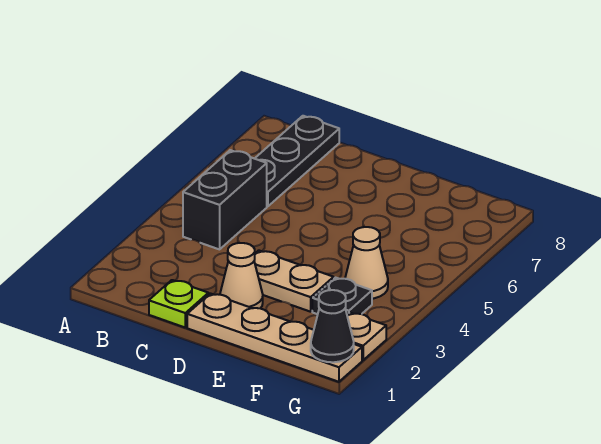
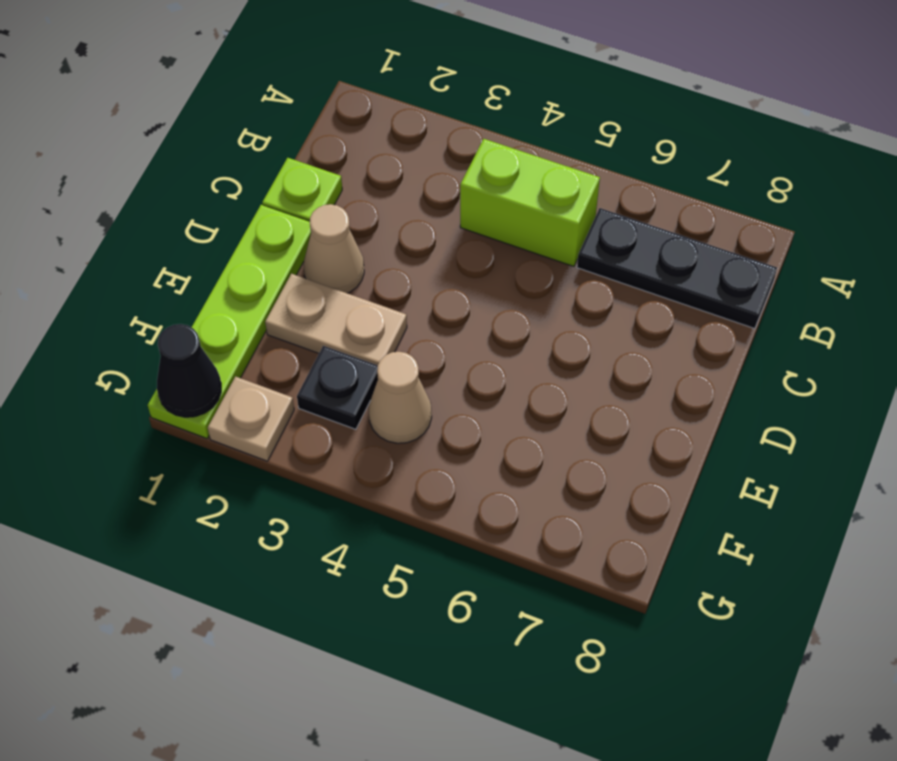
black 1x2 brick [183,150,267,249] -> lime 1x2 brick [460,139,600,267]
tan 1x4 plate [187,293,362,382] -> lime 1x4 plate [148,205,311,438]
tan 1x2 plate [254,250,334,312] -> tan 1x2 plate turned to [265,274,407,365]

